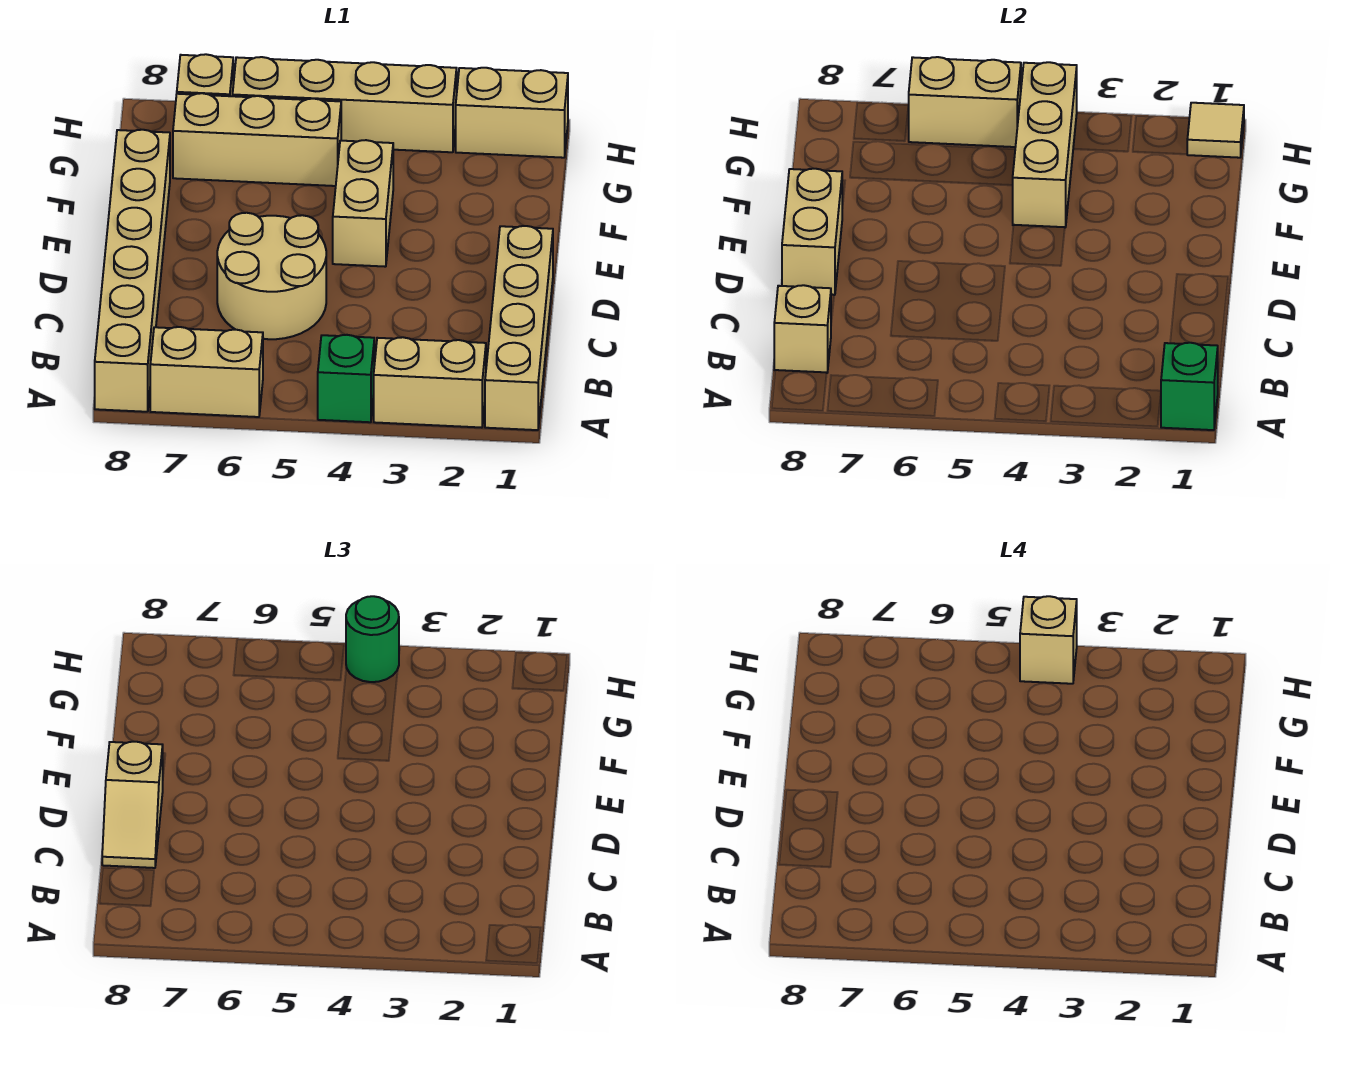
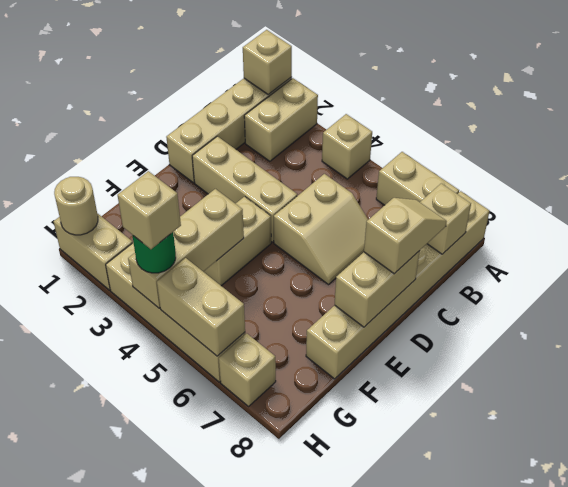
green 1x1 brick [1161,343,1218,430] -> tan 1x1 brick [243,30,292,95]
tan 1x2 brick [374,337,486,428] -> tan 1x2 brick turned to [244,78,318,161]
green 1x1 brick [318,335,374,422] -> tan 1x1 brick [322,114,372,179]
tan 2x2 round brick [217,213,326,339] -> tan 2x2 slope [274,174,368,285]
tan 1x3 brick [173,93,341,186] -> tan 1x3 brick moved to [192,136,297,242]
tan 1x1 tile [1187,103,1244,158] -> tan 1x1 round brick [54,177,98,235]

